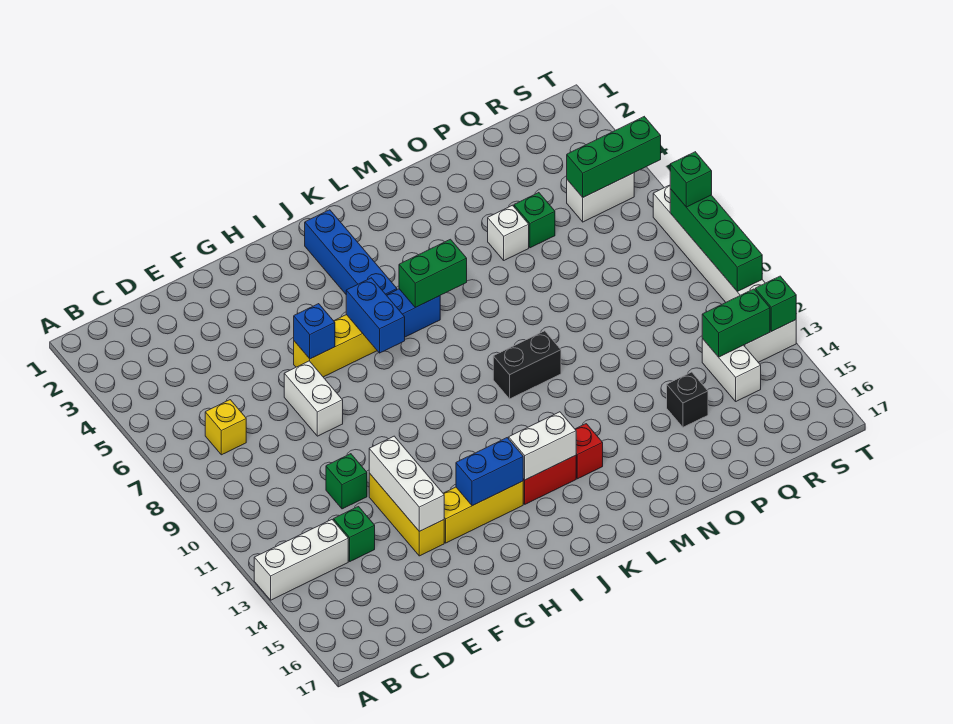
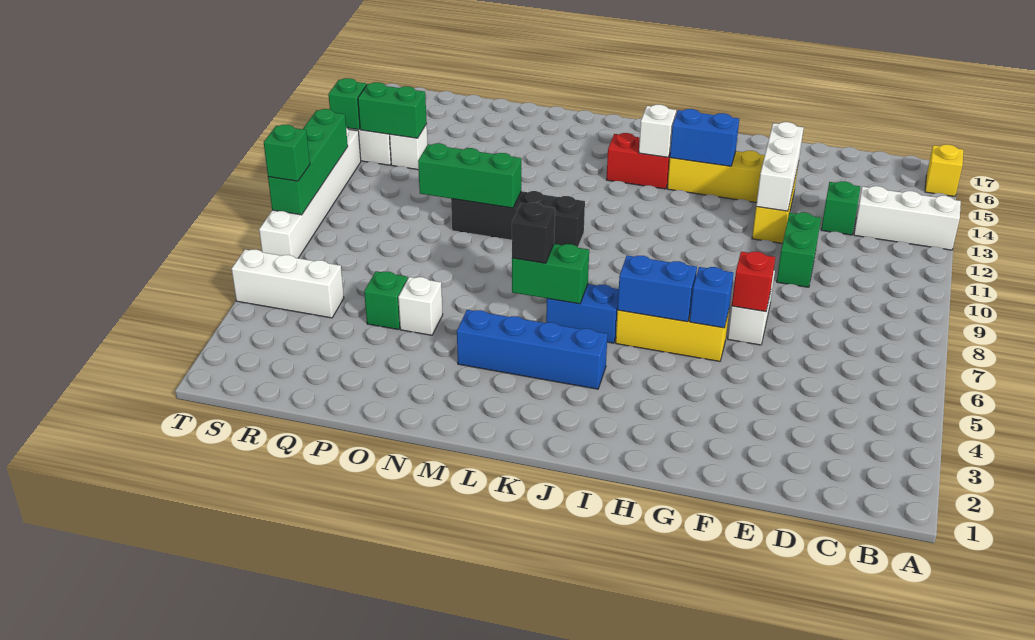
yellow 1x1 brick [205,400,246,455] -> yellow 1x1 brick moved to [925,145,963,196]
green 1x1 brick [326,454,367,509] -> green 1x2 brick [777,212,821,287]
blue 1x2 brick [346,278,405,353] -> blue 1x2 brick turned to [617,255,697,322]
blue 1x4 brick [305,210,397,295] -> blue 1x4 brick turned to [457,310,608,389]
white 1x2 brick [509,412,576,480] -> white 1x1 brick [639,105,676,157]
black 1x2 brick [493,331,561,399] -> black 1x4 brick [451,191,585,247]
red 1x1 brick [575,424,603,479] -> red 1x1 brick moved to [732,252,775,312]
black 1x1 brick [667,372,708,427] -> black 1x1 brick moved to [512,203,555,263]
white 1x2 brick [567,173,634,222] -> white 1x3 brick [232,250,344,318]
green 1x3 brick [567,117,661,197] -> green 1x3 brick moved to [418,143,521,208]
white 1x2 brick [702,339,761,401] -> white 1x1 brick [390,124,428,170]

